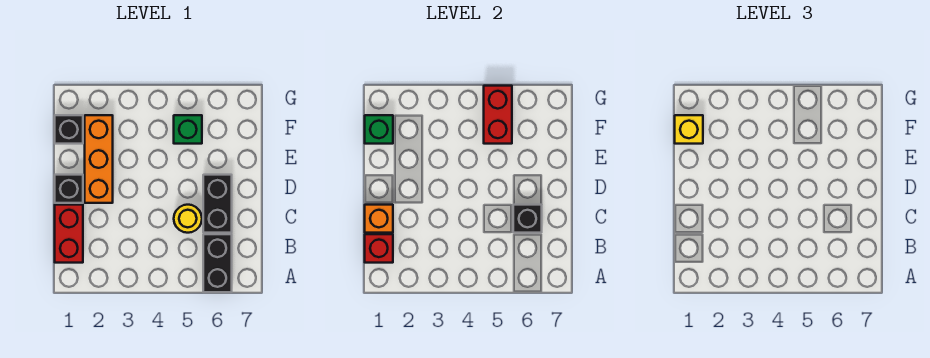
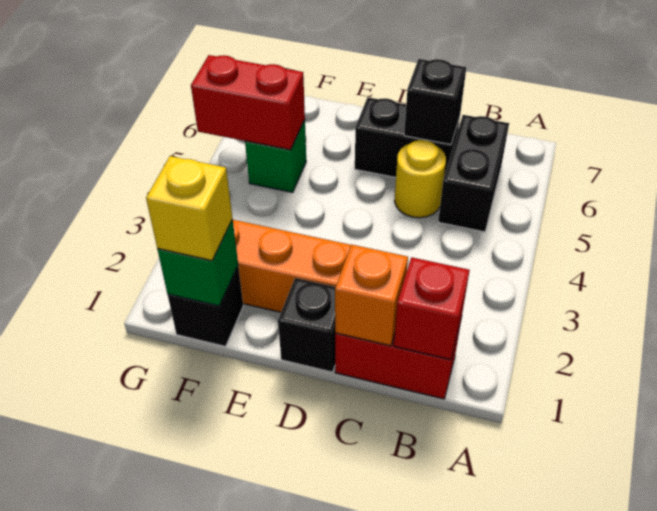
black 1x2 brick [203,234,232,292] -> black 1x2 brick turned to [438,115,509,232]

